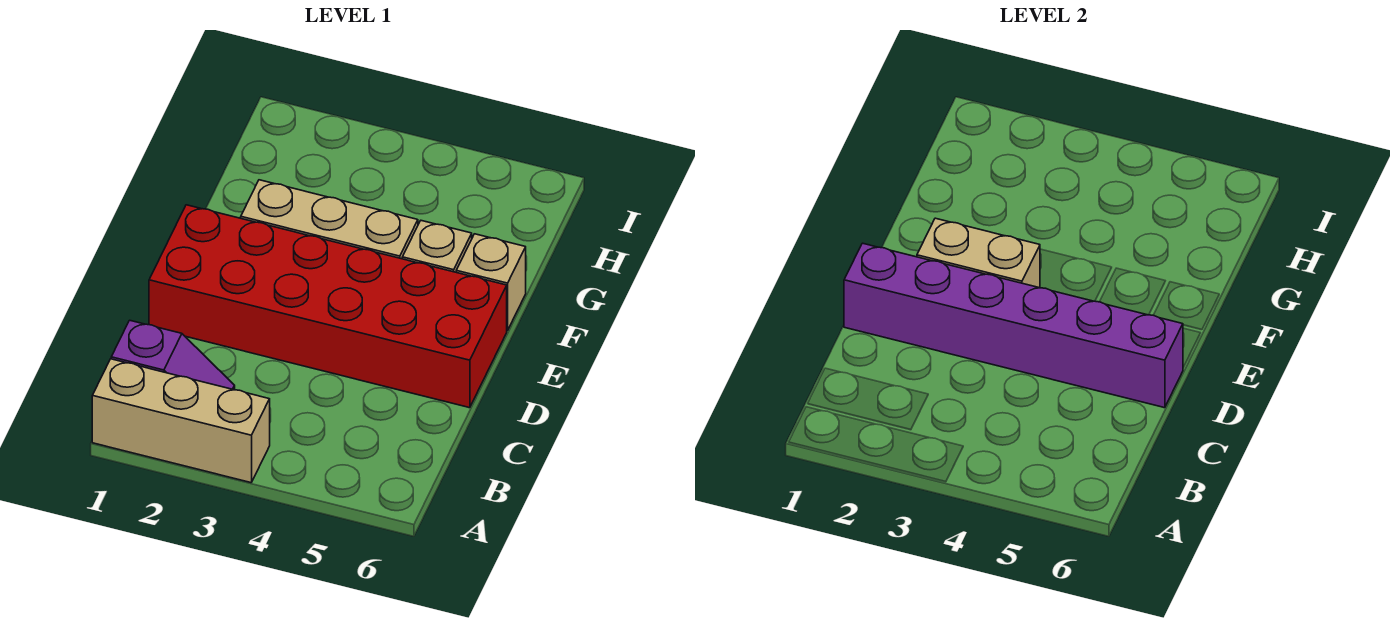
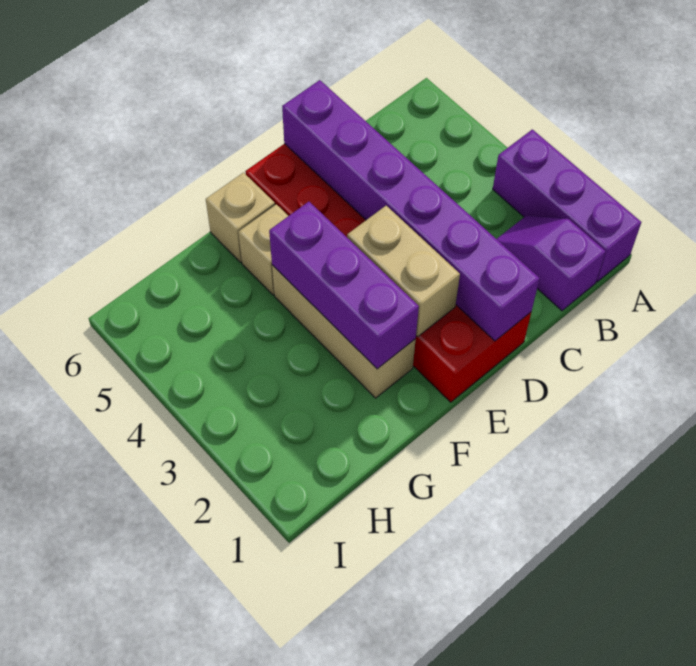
tan 1x3 brick [92,359,270,483] -> purple 1x3 brick [493,129,641,282]
none -> purple 1x3 brick [269,202,419,369]

